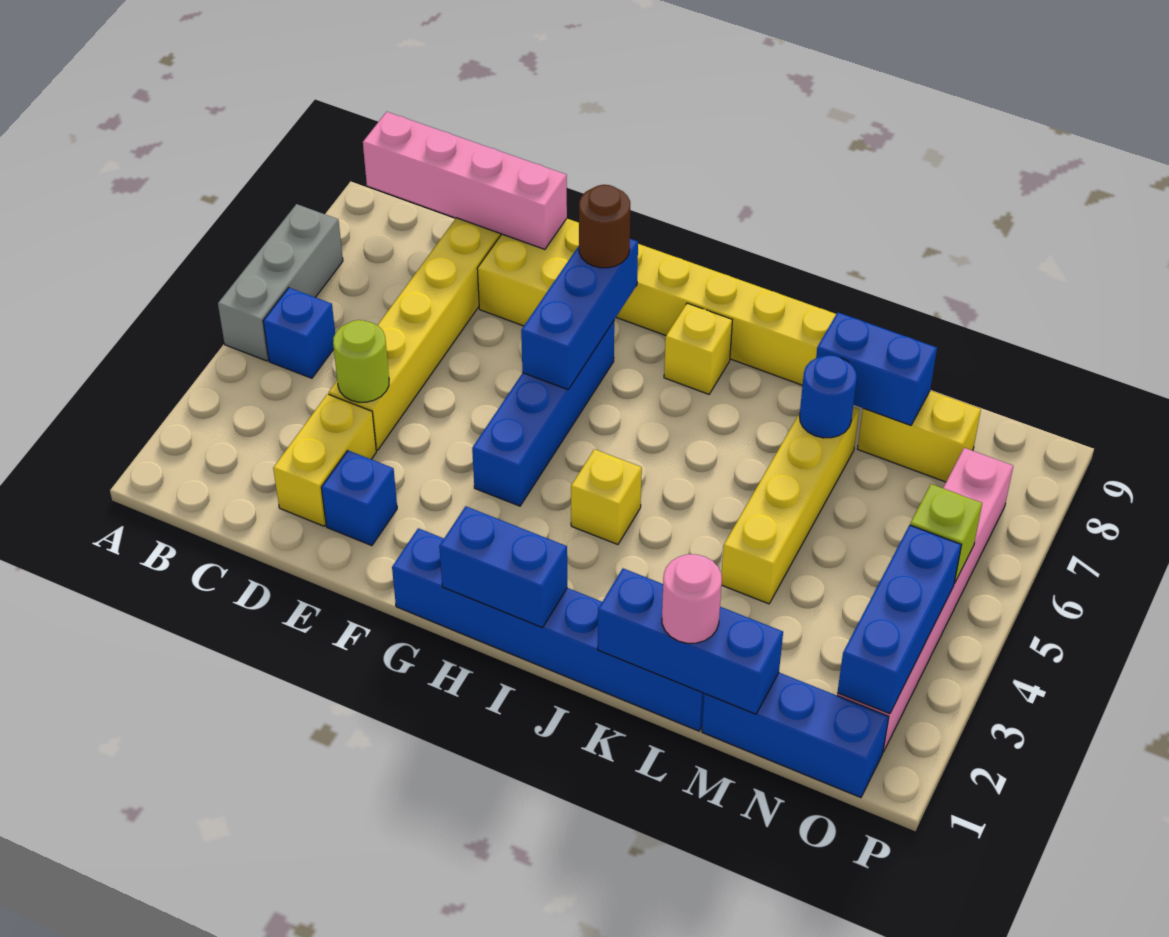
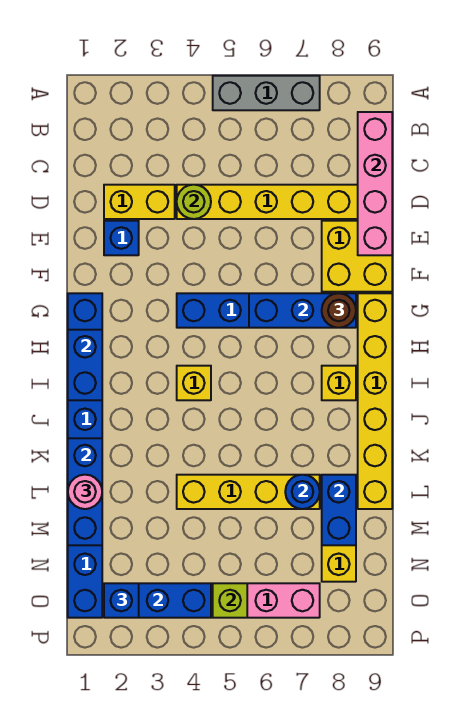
blue 1x1 brick [263,288,335,378] -> blue 1x1 brick moved to [104,583,139,618]

